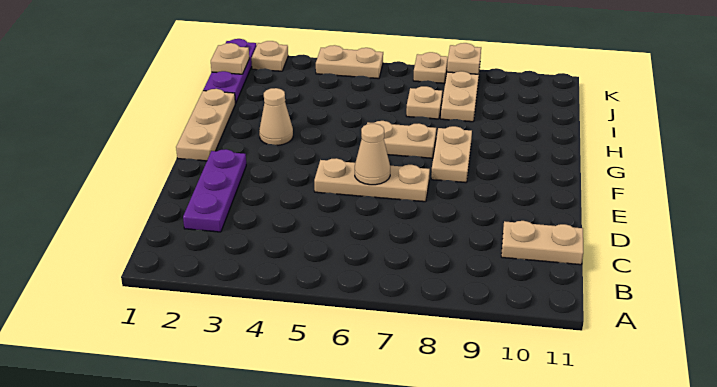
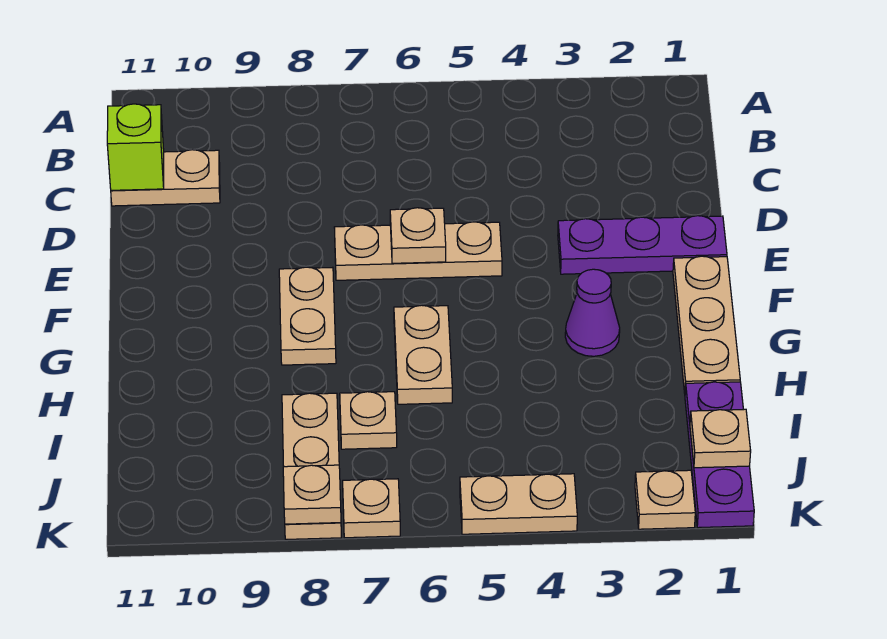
purple 1x3 plate [183,149,246,232] -> purple 1x3 plate turned to [558,216,727,274]
none -> lime 1x1 brick [107,104,164,190]
tan 1x1 cone [355,124,390,185] -> tan 1x1 plate [390,208,446,263]
tan 1x1 cone [259,88,293,145] -> purple 1x1 cone [565,269,620,356]
tan 1x2 plate [367,121,436,158] -> tan 1x2 plate turned to [394,305,452,404]

